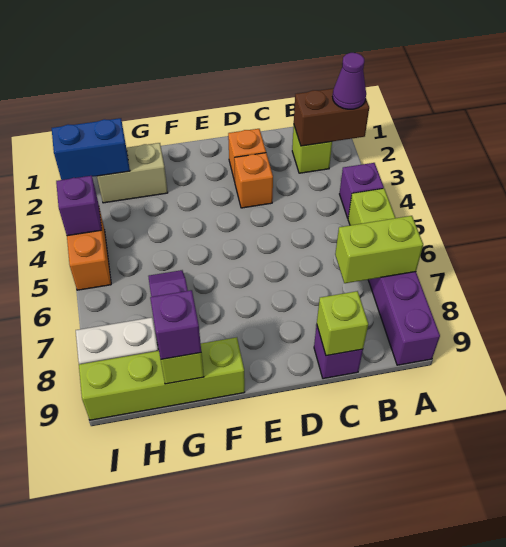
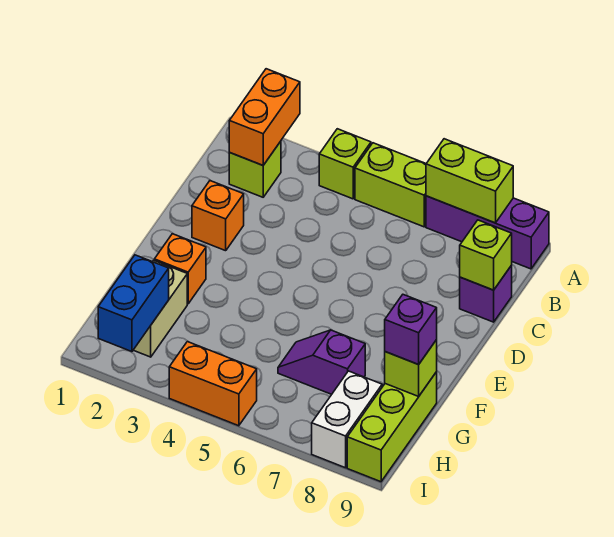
brown 1x2 brick [294,88,369,146] -> orange 1x2 brick [229,69,300,165]
purple 1x1 cone [333,53,366,109] -> none
purple 1x1 brick [340,163,384,218] -> lime 1x1 brick [319,129,371,199]
lime 1x2 brick [335,216,423,283] -> lime 1x2 brick turned to [426,139,513,223]
orange 1x1 brick [234,153,273,208] -> orange 1x1 brick moved to [154,234,206,304]
lime 1x4 brick [79,337,245,420] -> lime 1x3 brick [347,372,437,482]
purple 1x1 brick [56,176,102,236] -> none

